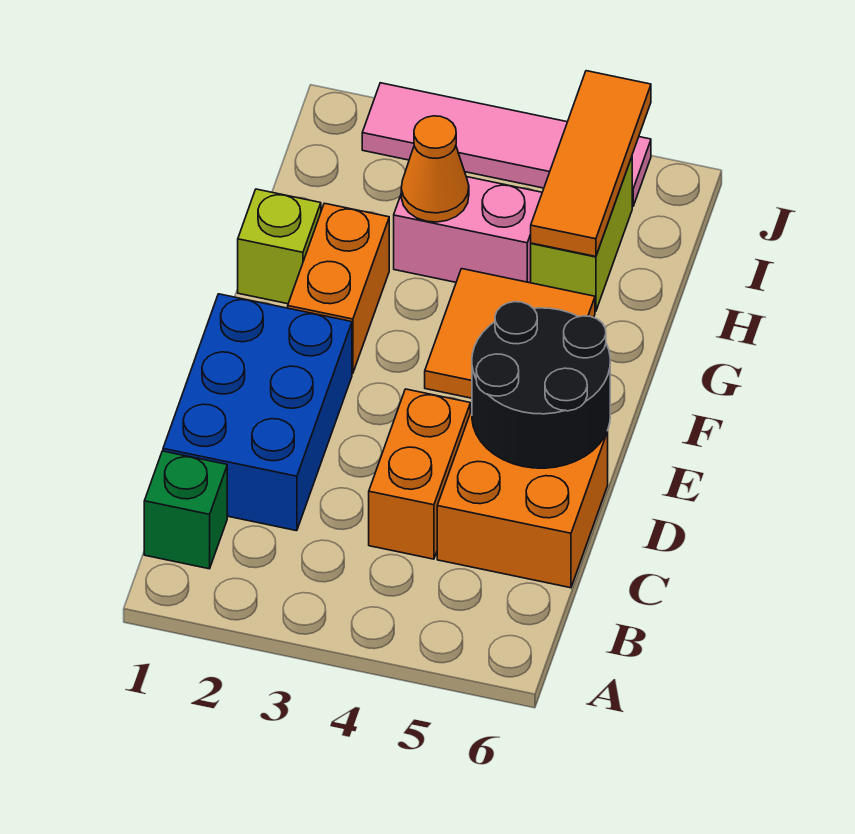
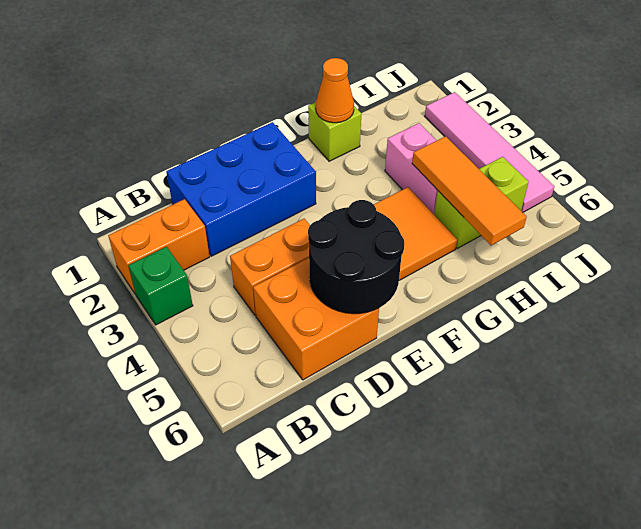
green 1x1 brick [144,451,227,569] -> green 1x1 brick moved to [128,247,193,325]
orange 1x2 brick [288,203,389,373] -> orange 1x2 brick moved to [108,199,209,294]
orange 1x1 cone [401,116,469,222] -> orange 1x1 cone moved to [316,58,354,123]
orange 1x3 tile [531,71,651,257] -> orange 1x3 tile turned to [412,136,527,245]

